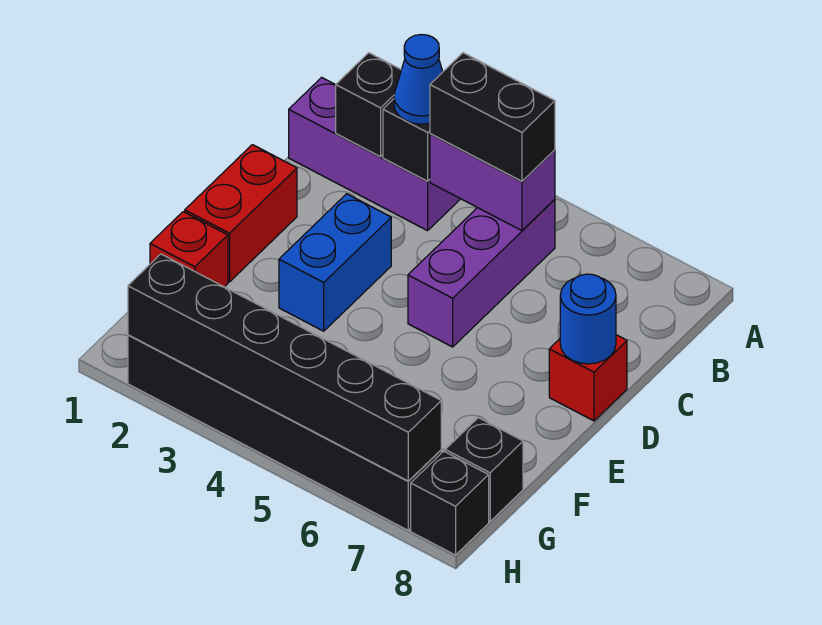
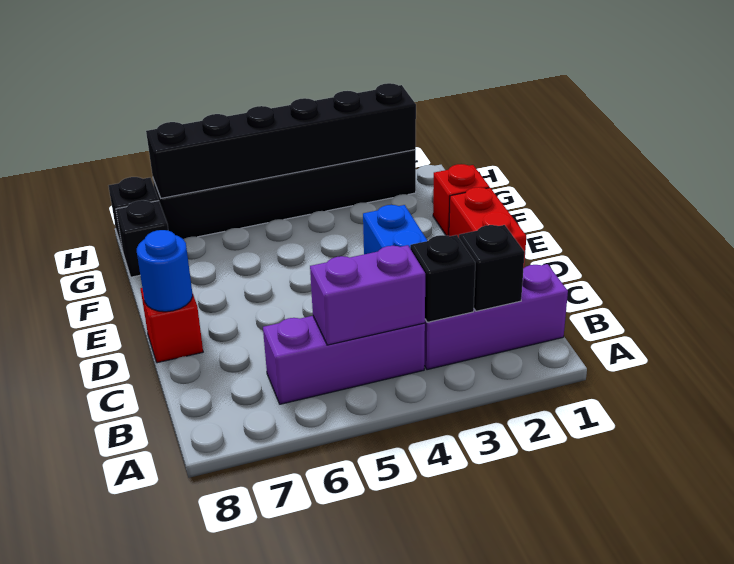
blue 1x1 cone [394,35,443,124] -> none
black 1x2 brick [430,53,555,181] -> none
purple 1x3 brick [408,199,555,347] -> purple 1x3 brick turned to [263,316,425,404]

